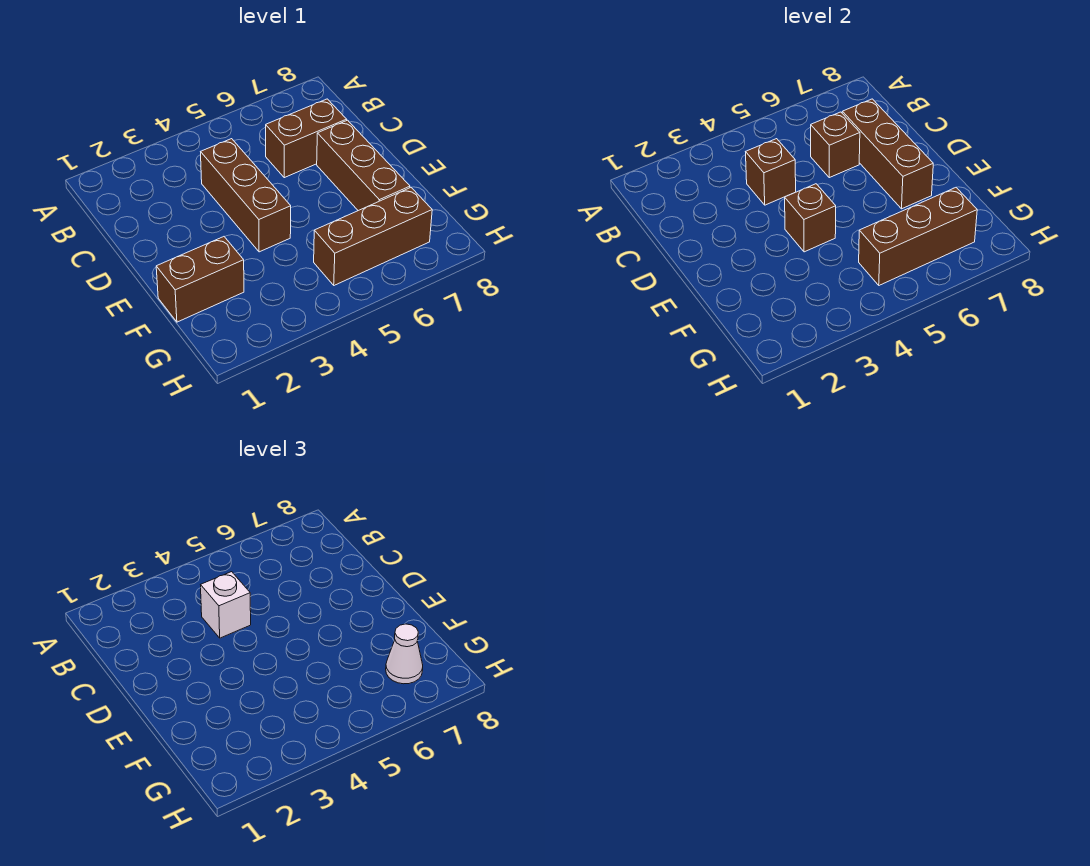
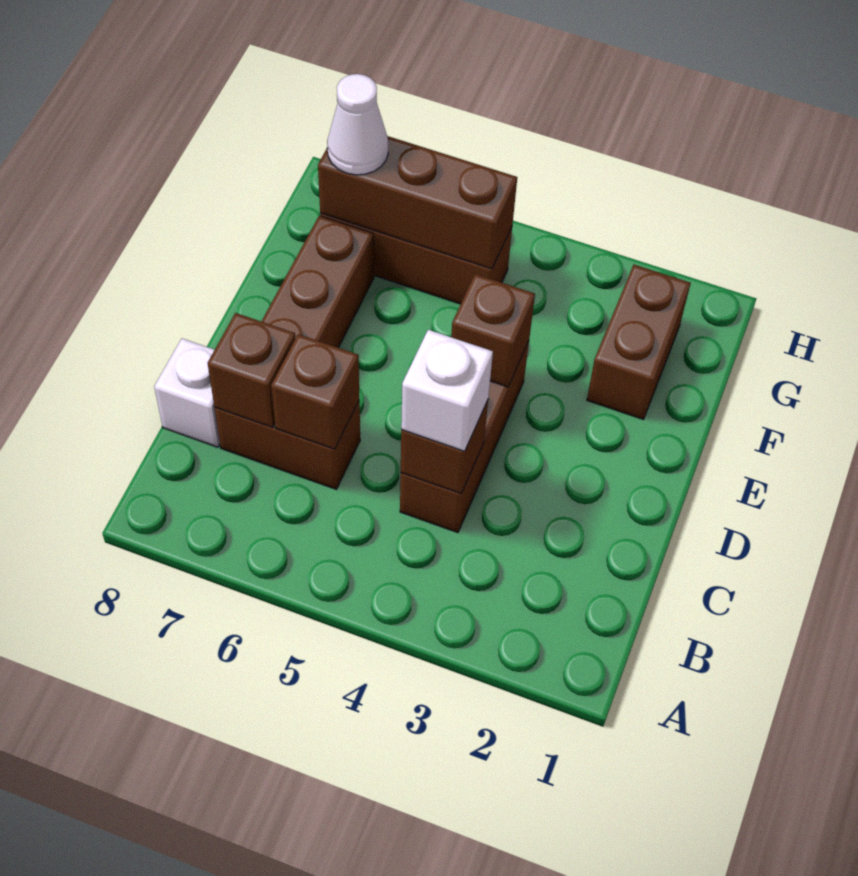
brown 1x3 brick [842,99,933,209] -> brown 1x1 brick [208,313,295,427]
none -> white 1x1 brick [154,339,220,447]
brown 1x2 brick [156,237,244,322] -> brown 1x2 brick turned to [587,265,691,419]

